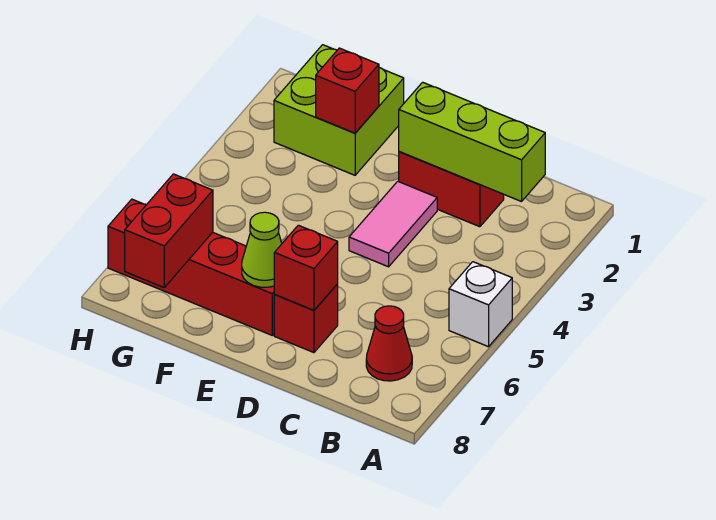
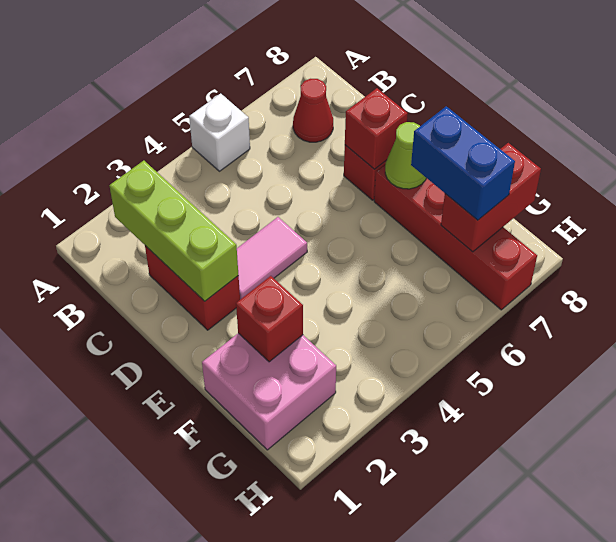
lime 2x2 brick [274,45,404,175] -> pink 2x2 brick [202,333,336,450]
none -> blue 1x2 brick [411,106,515,220]

